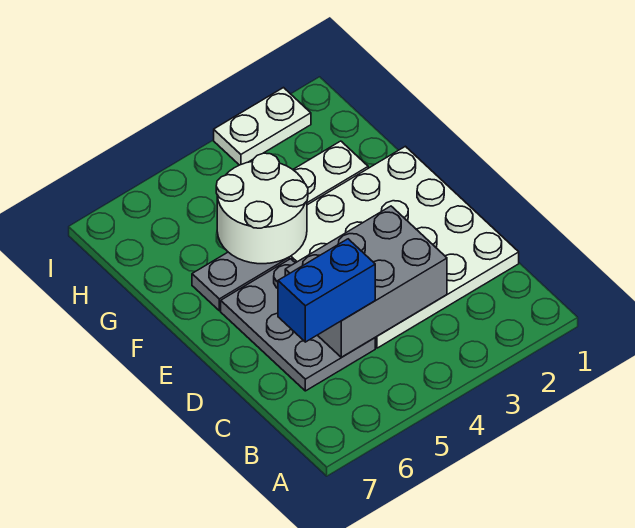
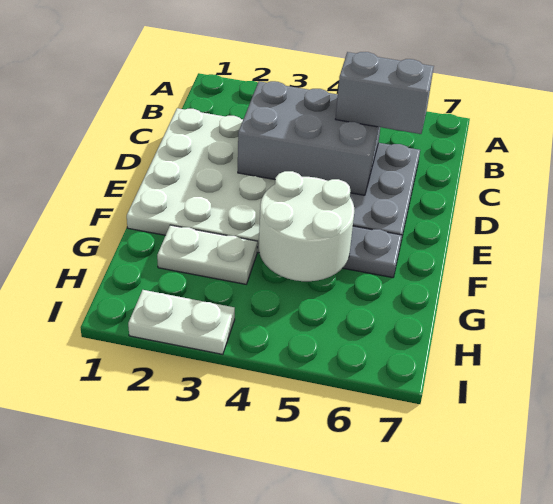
blue 1x2 brick [278,239,375,342] -> grey 1x2 brick [336,52,434,134]

